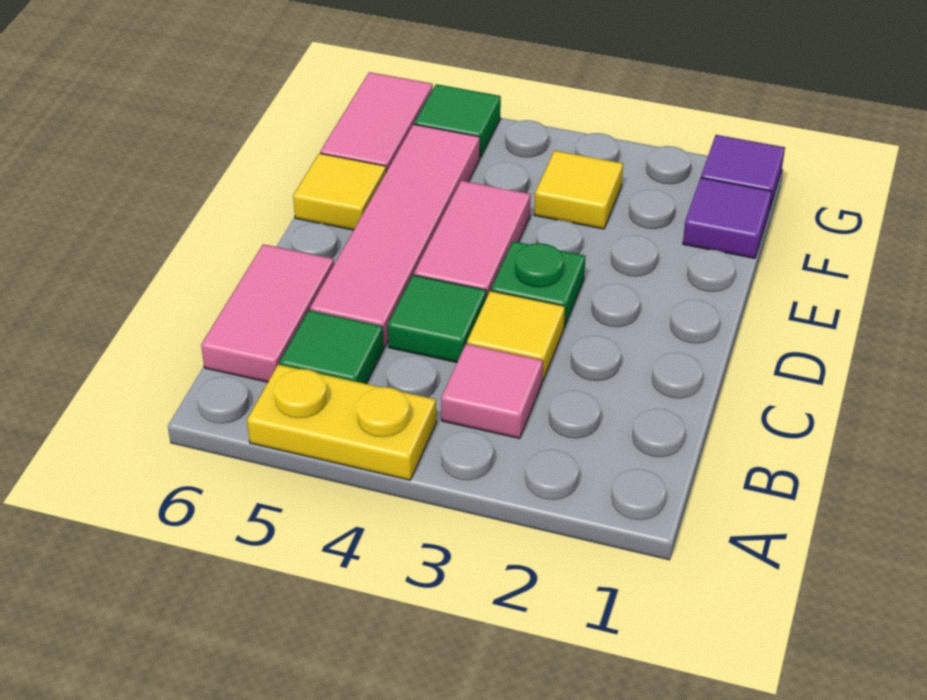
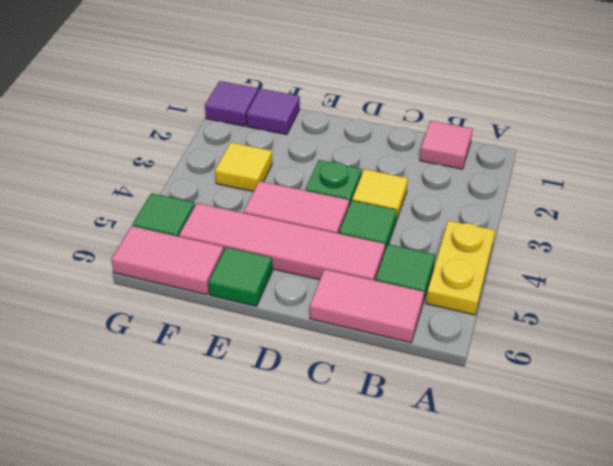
pink 1x1 tile [441,344,543,439] -> pink 1x1 tile moved to [420,121,473,169]
yellow 1x1 tile [293,153,386,230] -> green 1x1 tile [208,247,273,306]

